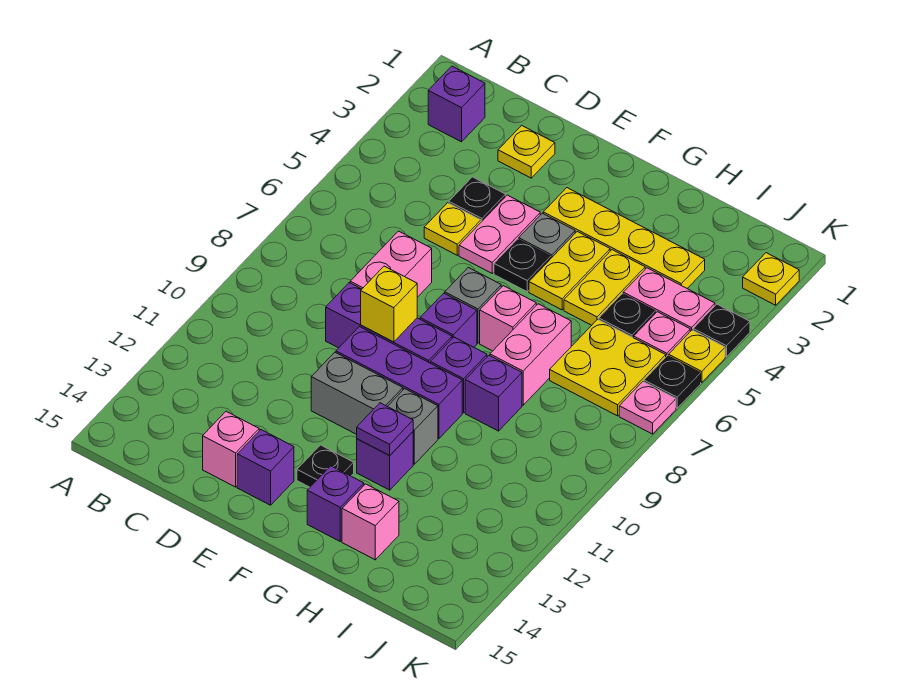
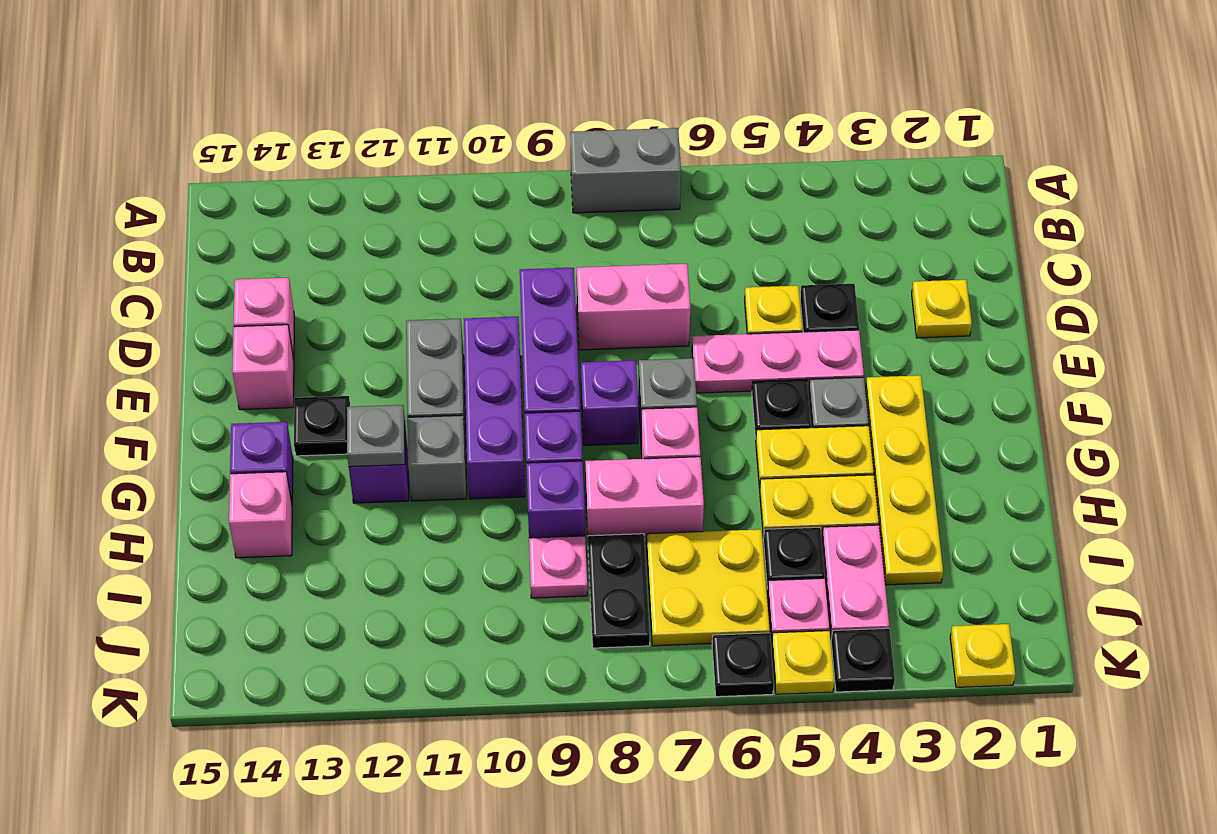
none -> grey 1x2 brick [570,128,681,213]
purple 1x1 brick [428,66,485,142] -> none
pink 1x2 plate [459,195,540,273] -> pink 1x3 plate [692,330,864,393]
yellow 1x1 brick [361,266,417,342] -> none
purple 1x1 brick [237,430,294,505] -> pink 1x1 brick [232,325,294,410]
purple 1x1 plate [357,403,413,456] -> grey 1x1 plate [347,405,405,467]
none -> black 1x2 plate [588,534,650,648]
pink 1x1 plate [619,382,676,434] -> pink 1x1 plate moved to [529,536,587,598]

